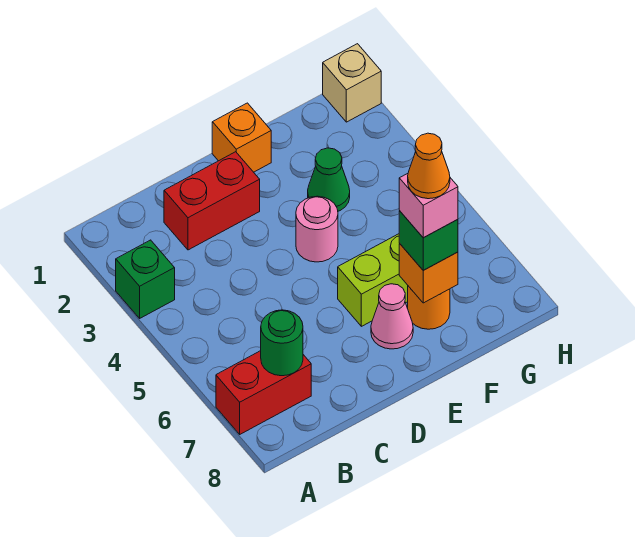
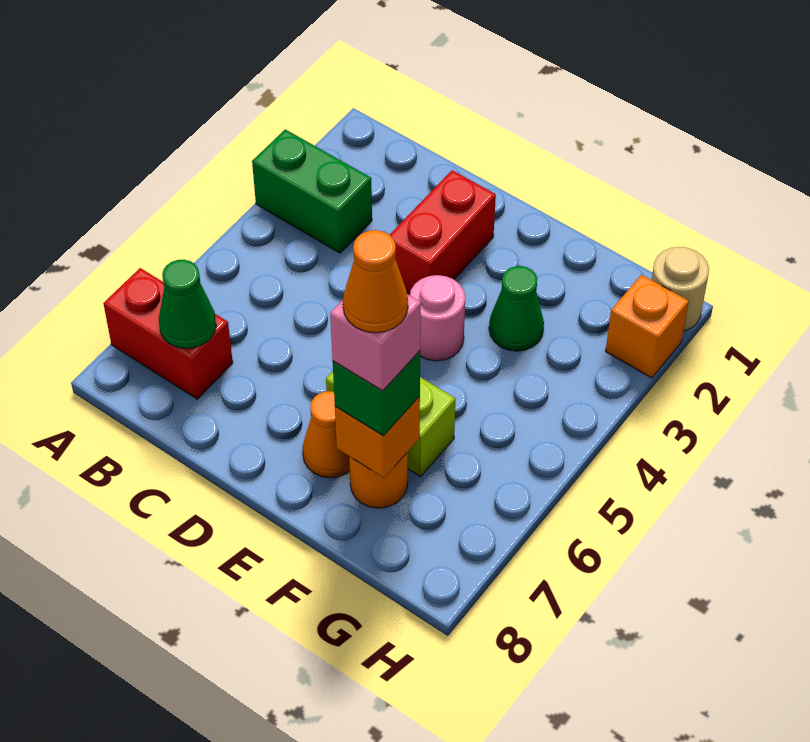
green 1x1 brick [116,240,175,318] -> green 1x2 brick [252,129,372,253]
green 1x1 round brick [261,310,303,376] -> green 1x1 cone [159,260,216,349]
red 1x2 brick [164,152,260,250] -> red 1x2 brick turned to [390,170,496,294]
orange 1x1 brick [212,103,271,172] -> orange 1x1 brick moved to [606,275,689,378]
pink 1x1 cone [371,284,413,349] -> orange 1x1 cone [303,391,350,478]
tan 1x1 brick [323,44,381,122] -> tan 1x1 round brick [652,247,709,331]

